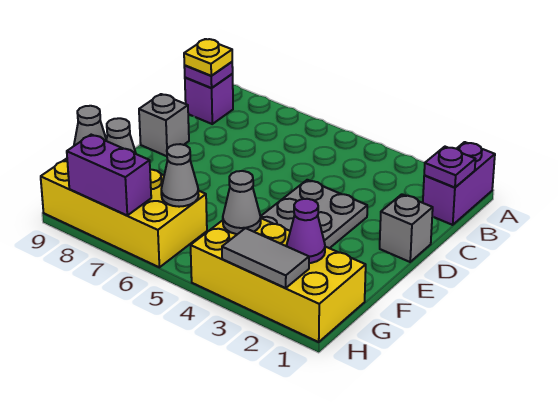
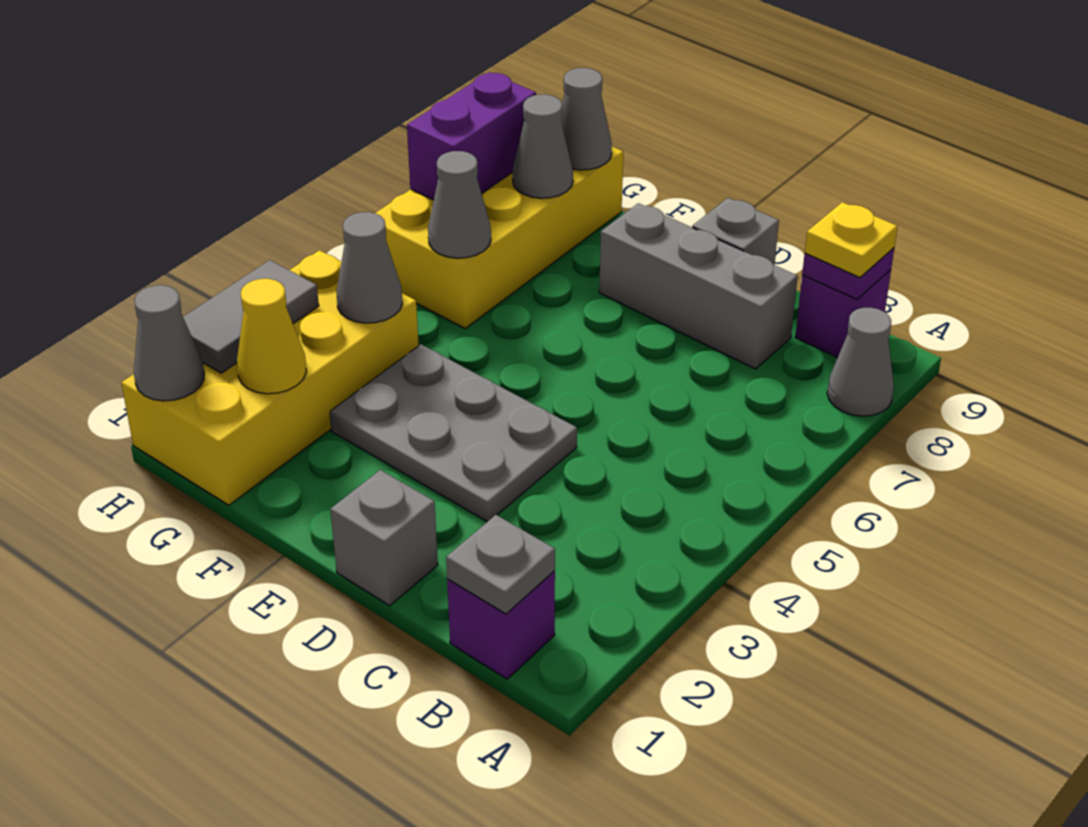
purple 1x2 brick [423,142,495,225] -> purple 1x1 brick [447,571,555,679]
none -> grey 1x1 cone [827,308,894,416]
purple 1x1 plate [424,147,475,187] -> grey 1x1 plate [446,515,555,614]
none -> grey 1x3 brick [599,203,798,369]
purple 1x1 cone [287,199,325,263] -> yellow 1x1 cone [237,279,306,394]
none -> grey 1x1 cone [134,285,204,401]

